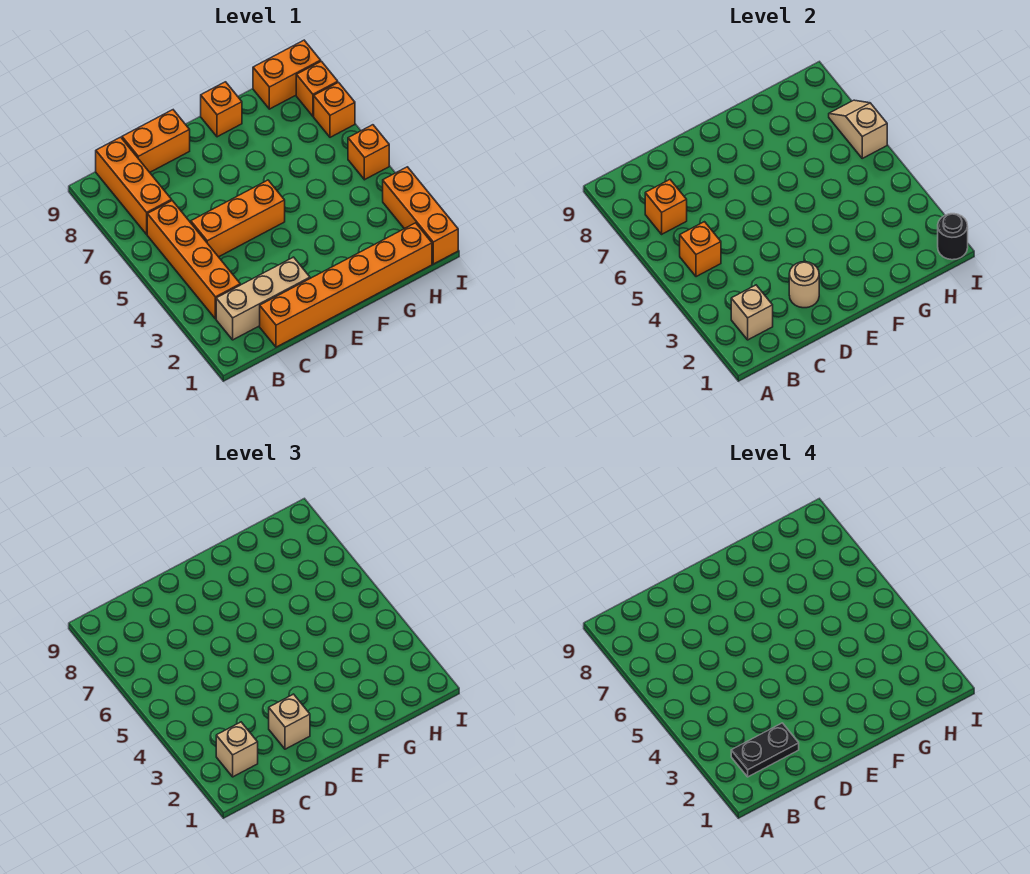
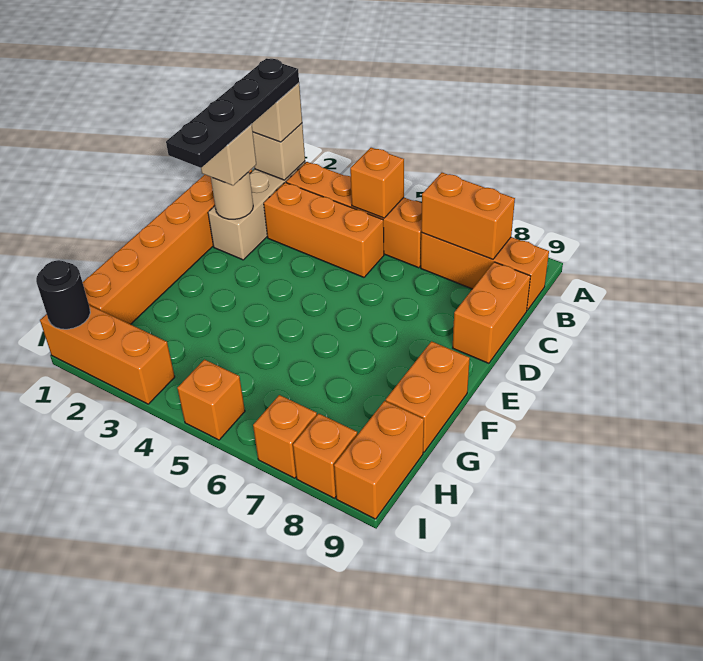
black 1x2 plate [731,723,799,777] -> black 1x4 plate [166,58,299,168]
orange 1x1 brick [645,180,687,234] -> orange 1x2 brick [421,173,515,259]
orange 1x3 brick [191,180,285,257] -> orange 1x3 brick turned to [264,182,384,277]
orange 1x1 brick [201,82,242,137] -> orange 1x2 brick [386,341,470,452]
tan 1x2 slope [829,100,887,158] -> none

